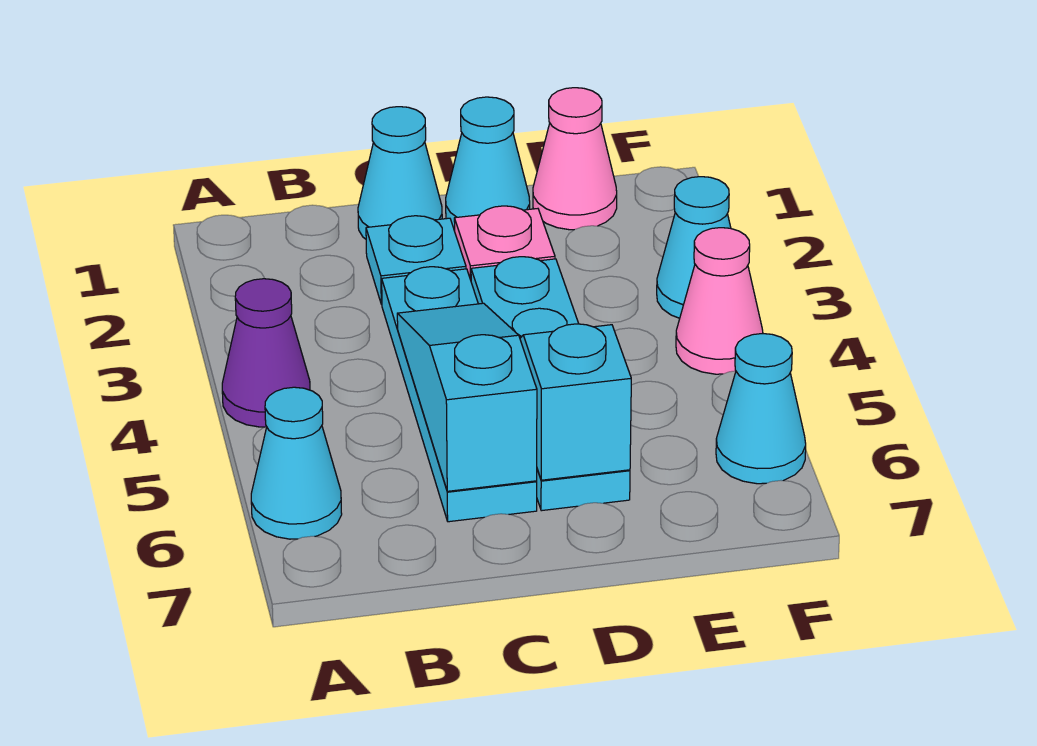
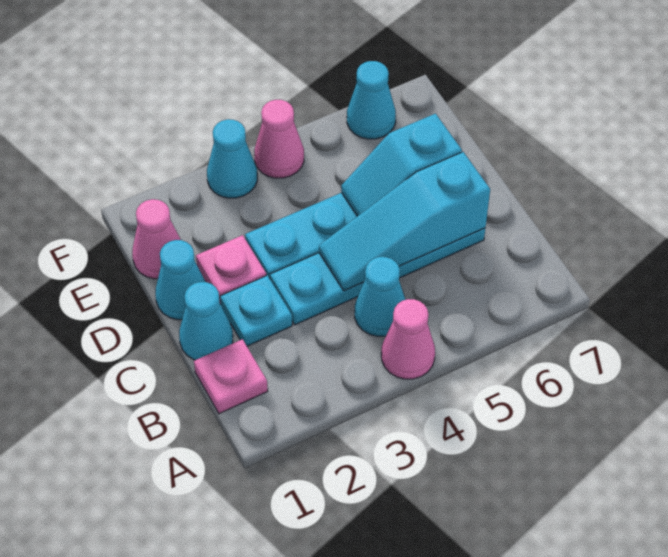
purple 1x1 cone [222,279,310,427] -> pink 1x1 cone [381,299,435,379]
cyan 1x1 cone [251,387,342,539] -> cyan 1x1 cone moved to [355,257,405,336]
none -> pink 1x1 plate [194,339,268,414]

